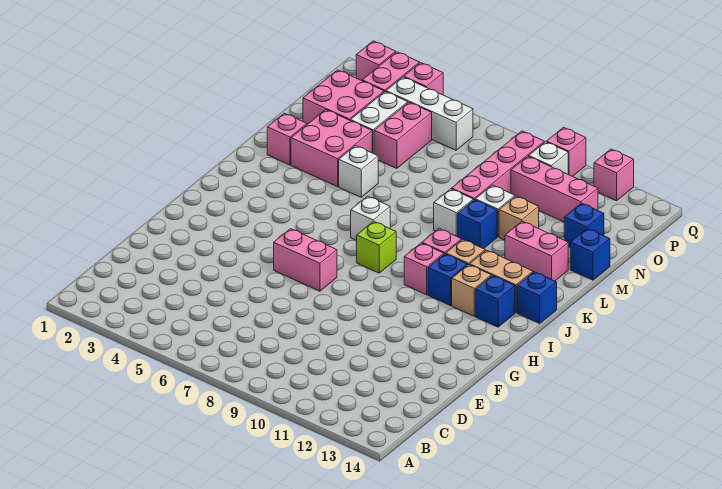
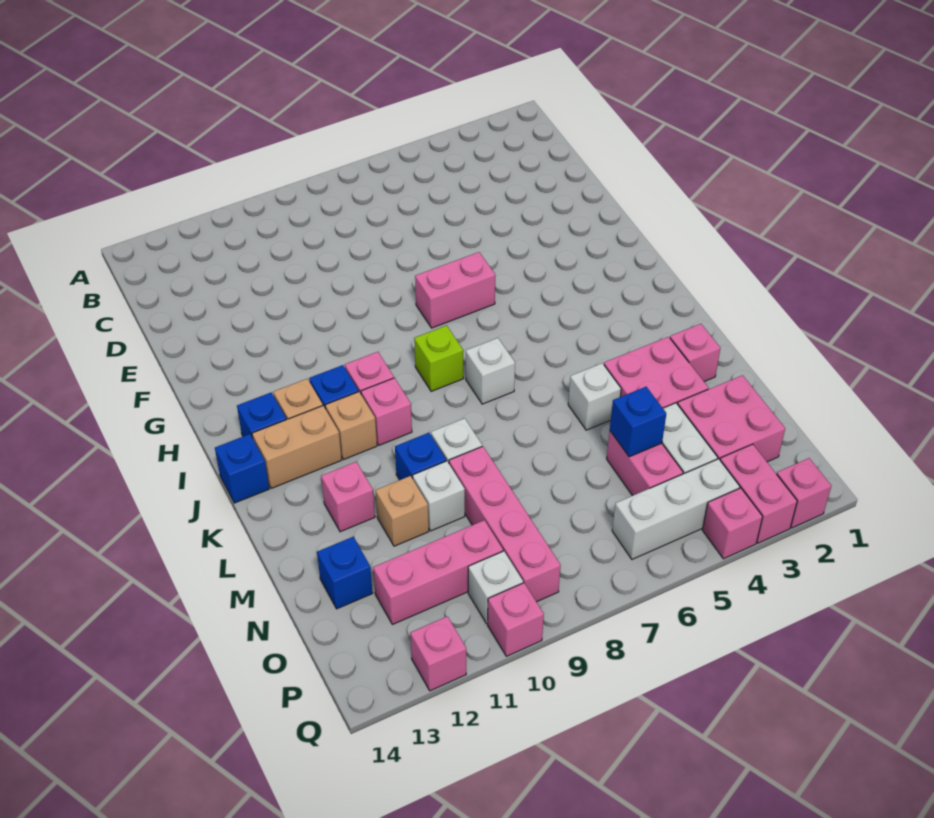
pink 1x2 brick [505,221,568,281] -> pink 1x1 brick [321,462,375,532]
blue 1x1 brick [570,228,610,280] -> blue 1x1 brick moved to [610,387,666,457]

